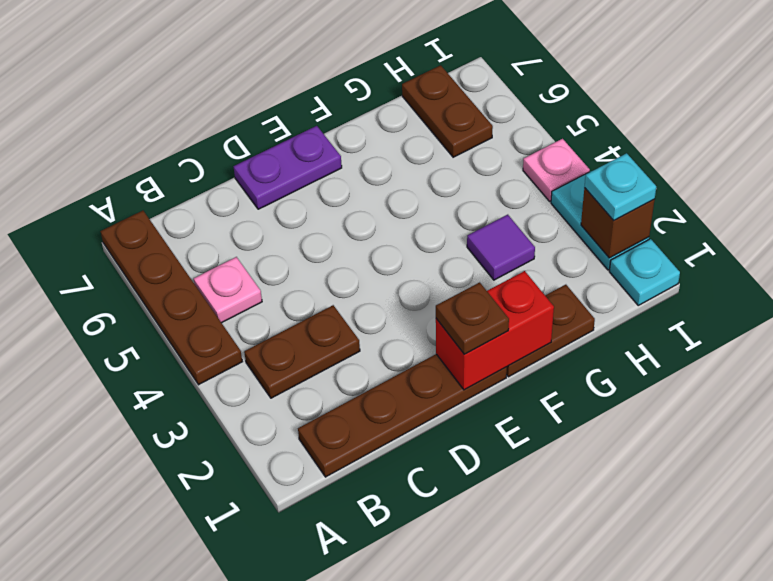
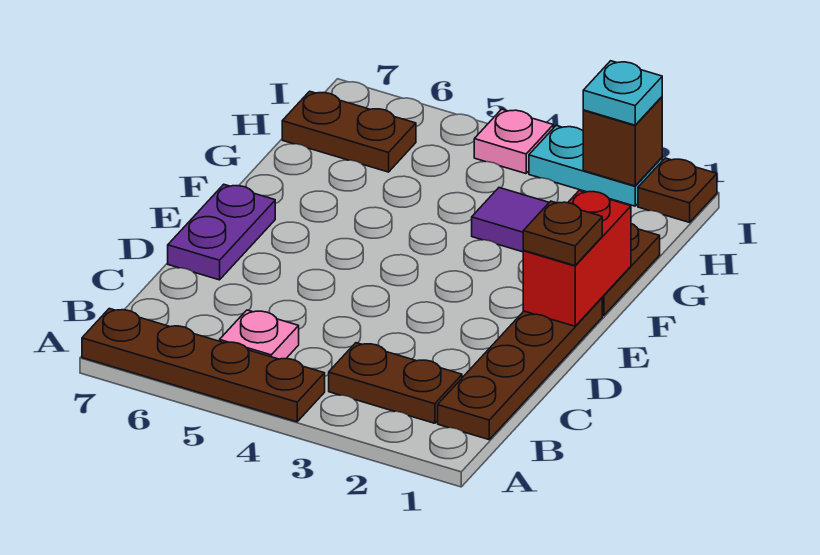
brown 1x2 plate [244,305,360,398] -> brown 1x2 plate turned to [329,343,462,423]
cyan 1x1 plate [609,239,680,305] -> brown 1x1 plate [638,158,717,222]

